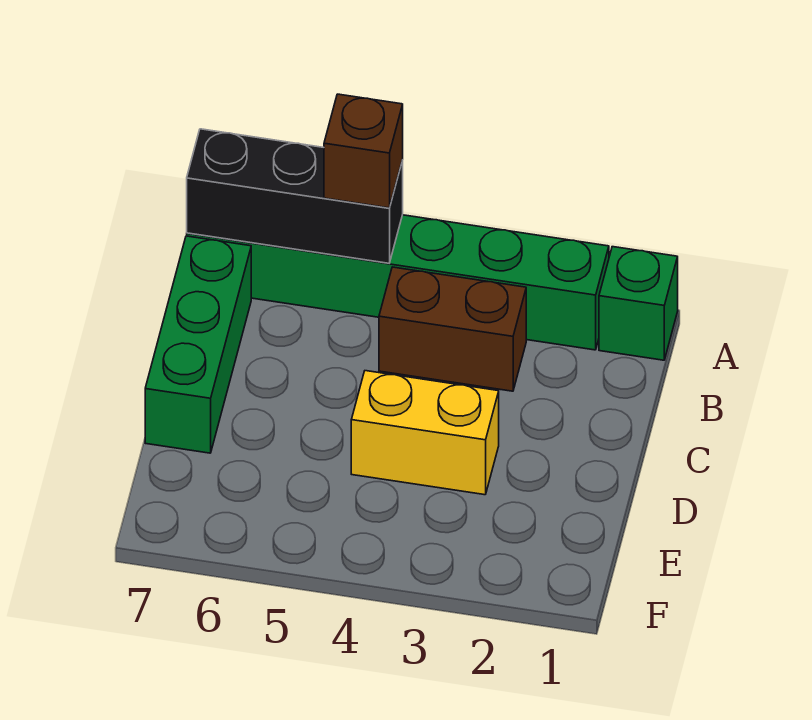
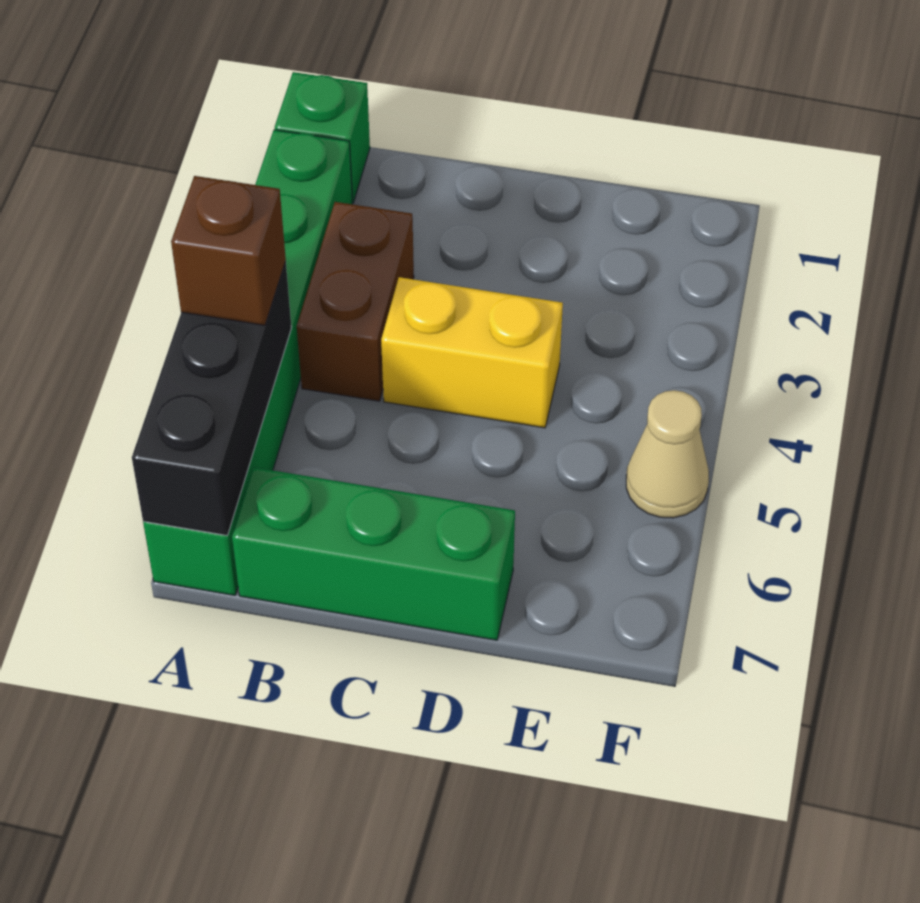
yellow 1x2 brick [351,371,499,495] -> yellow 1x2 brick turned to [381,277,563,428]
none -> tan 1x1 cone [626,390,709,518]

